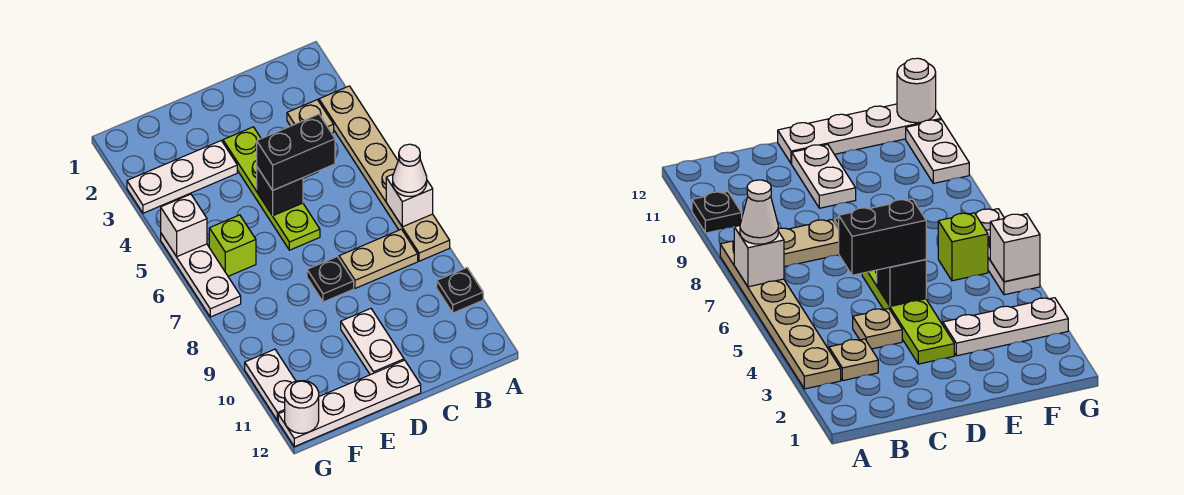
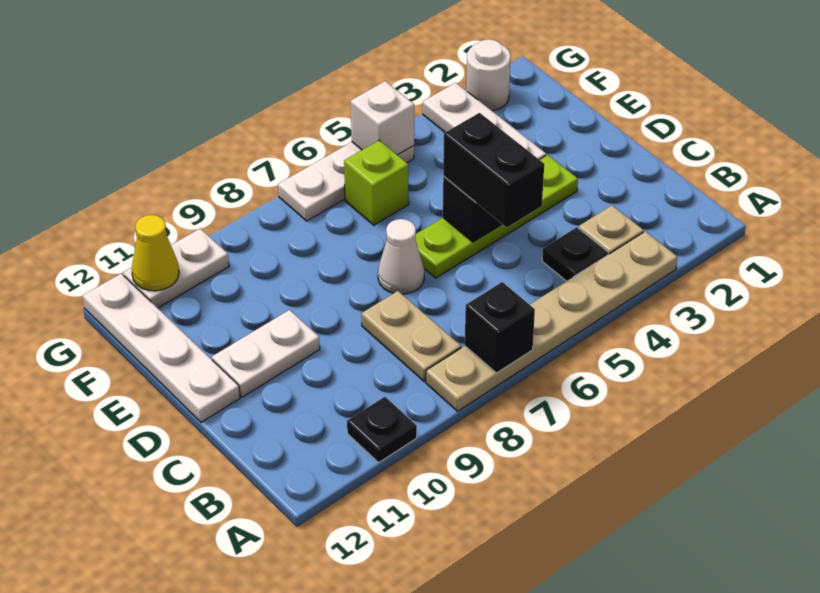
white 1x1 brick [386,174,433,227] -> black 1x1 brick [465,282,535,373]
white 1x1 cone [393,144,427,196] -> white 1x1 cone moved to [378,219,424,294]
tan 1x1 plate [853,308,902,349] -> none
black 1x1 plate [307,257,354,302] -> black 1x1 plate moved to [542,227,608,281]
none -> yellow 1x1 cone [132,215,179,291]
white 1x1 round brick [285,381,319,433] -> white 1x1 round brick moved to [466,39,511,111]

